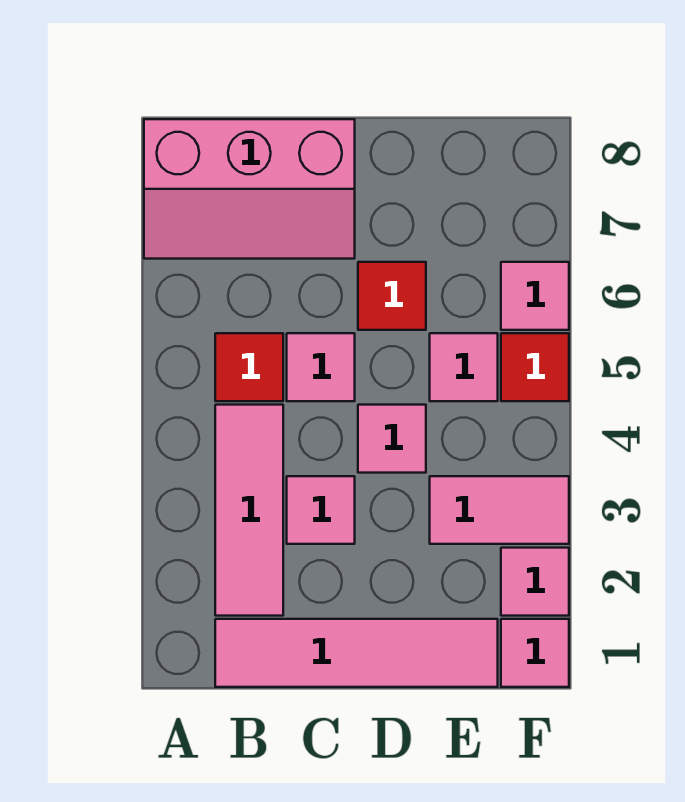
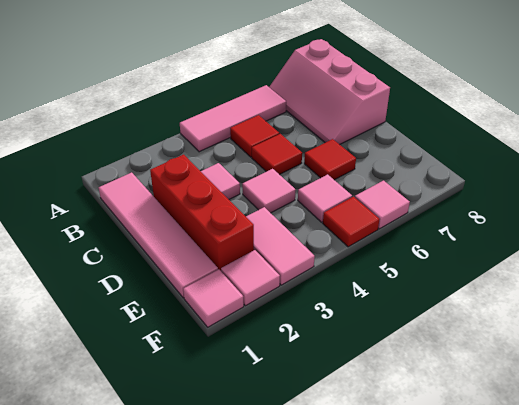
pink 1x3 tile [215,405,283,616] -> pink 1x3 tile moved to [180,85,286,152]
none -> red 1x3 brick [150,154,254,271]
pink 1x1 tile [287,333,355,401] -> red 1x1 tile [252,134,302,175]

